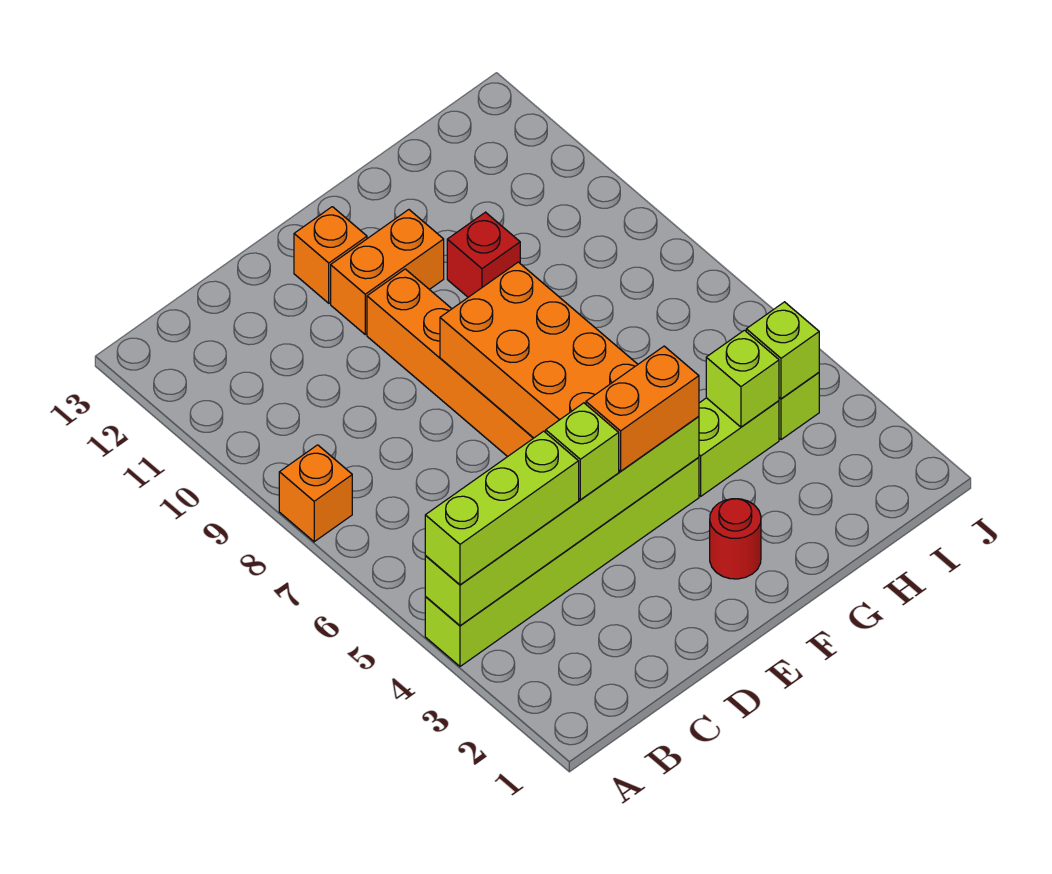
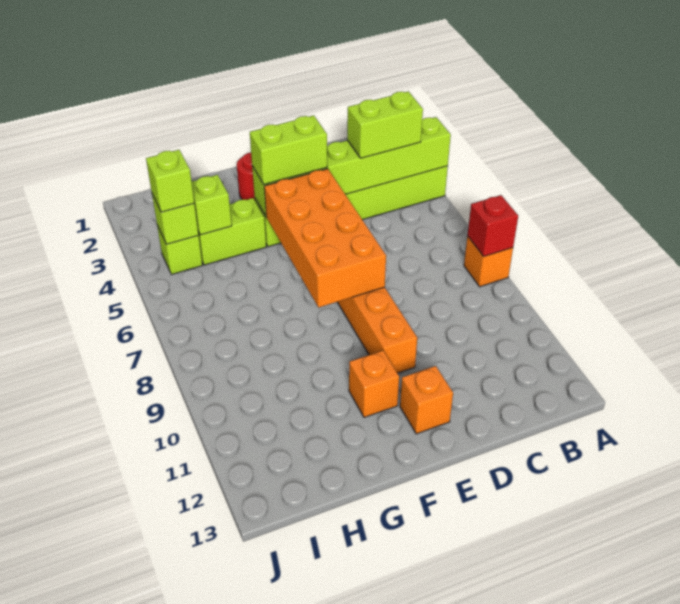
lime 1x3 brick [425,431,579,585] -> lime 1x2 brick [347,91,423,158]
lime 1x1 brick [546,403,619,500] -> lime 1x1 brick moved to [146,150,194,212]
orange 1x2 brick [586,346,699,471] -> lime 1x2 brick [250,115,327,184]
orange 1x2 brick [331,210,444,334] -> orange 1x1 brick [349,351,399,417]
red 1x1 brick [447,212,520,297] -> red 1x1 brick moved to [467,195,518,256]

